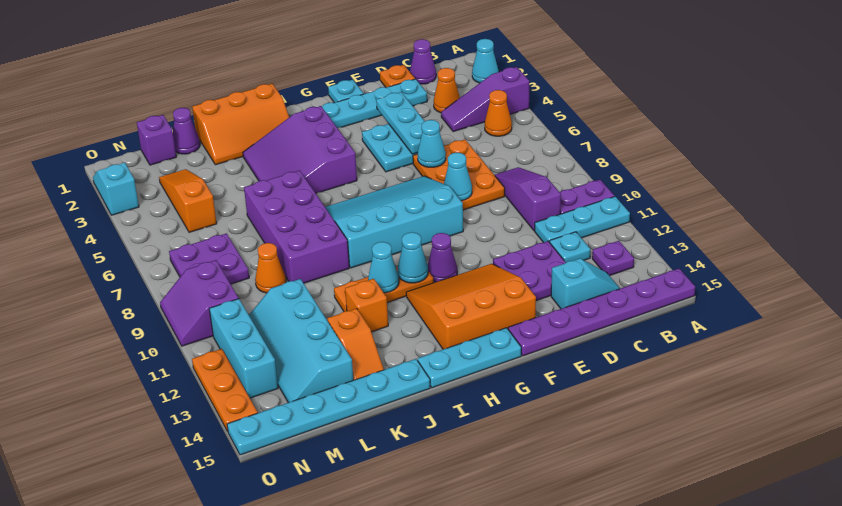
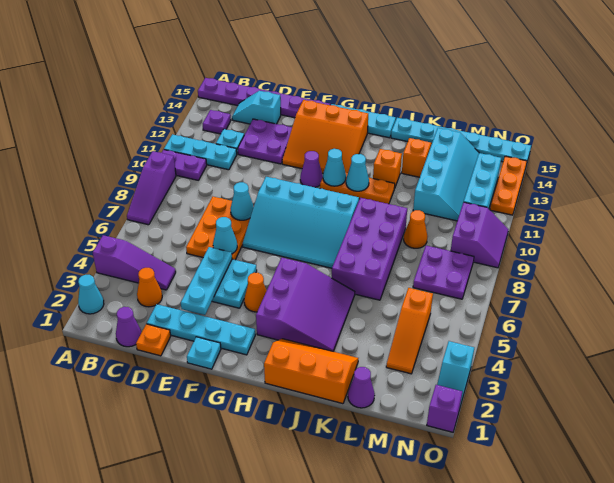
orange 1x1 cone [485,90,512,136] -> orange 1x1 cone moved to [244,273,267,312]
purple 1x3 slope [495,167,561,231] -> purple 1x3 slope moved to [127,151,176,225]
purple 1x1 brick [137,115,176,165] -> purple 1x1 brick moved to [427,385,462,432]

